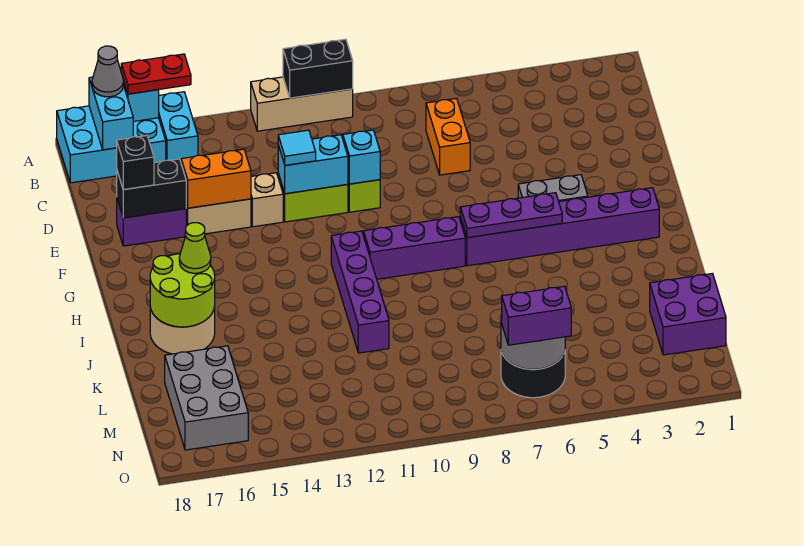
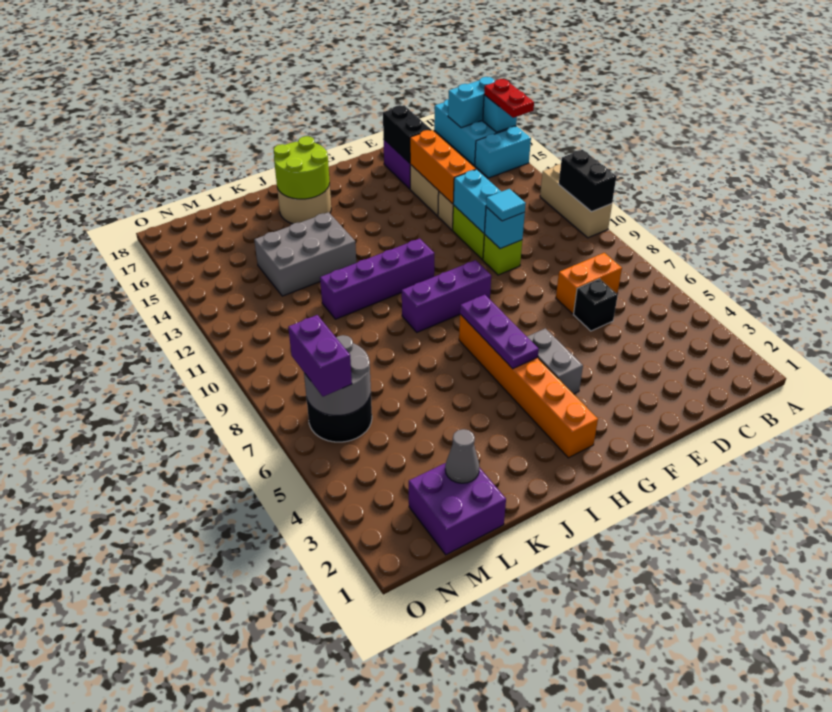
grey 1x1 cone [92,46,123,97] -> grey 1x1 cone moved to [445,429,479,483]
cyan 1x1 tile [278,130,316,165] -> cyan 1x1 tile moved to [486,189,526,221]
orange 1x2 brick [181,149,251,208] -> orange 1x3 brick [410,130,476,204]
black 1x1 brick [117,136,154,190] -> black 1x1 brick moved to [574,279,618,331]
purple 1x6 brick [460,188,659,266] -> orange 1x6 brick [459,314,598,458]
purple 1x3 brick [364,217,465,279] -> purple 1x3 brick turned to [402,260,491,332]
lime 1x1 cone [179,223,211,273] -> none
grey 2x3 brick [165,346,248,450] -> grey 2x3 brick moved to [254,212,356,296]

